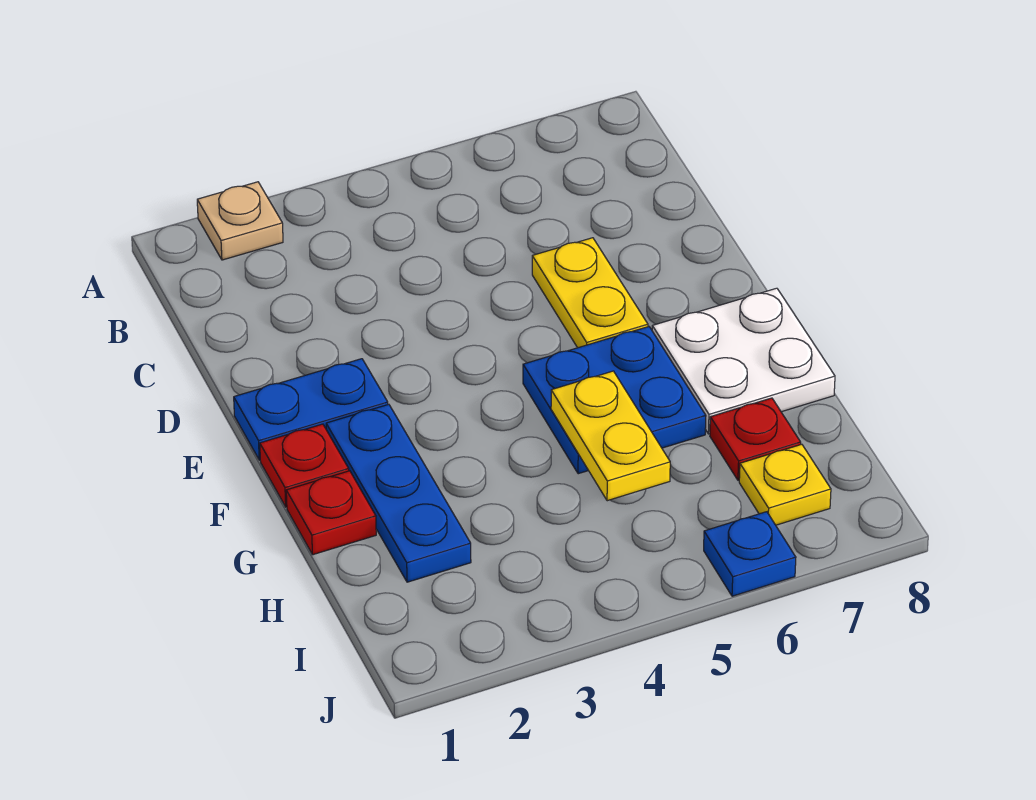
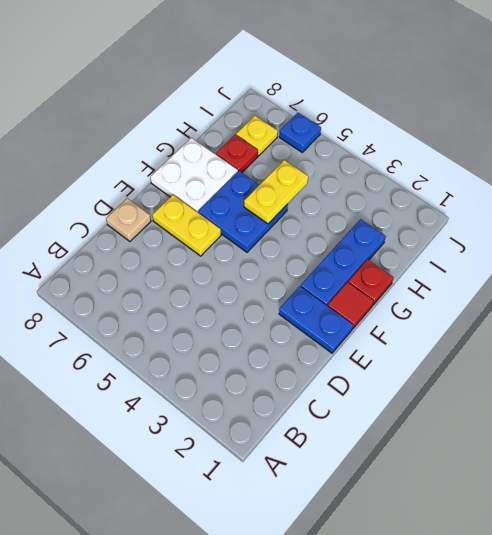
tan 1x1 plate [197,182,283,260] -> tan 1x1 plate moved to [106,198,151,241]
yellow 1x2 plate [532,238,648,348] -> yellow 1x2 plate turned to [152,195,221,256]
red 1x1 plate [260,424,349,507] -> red 1x1 tile [328,282,374,329]

